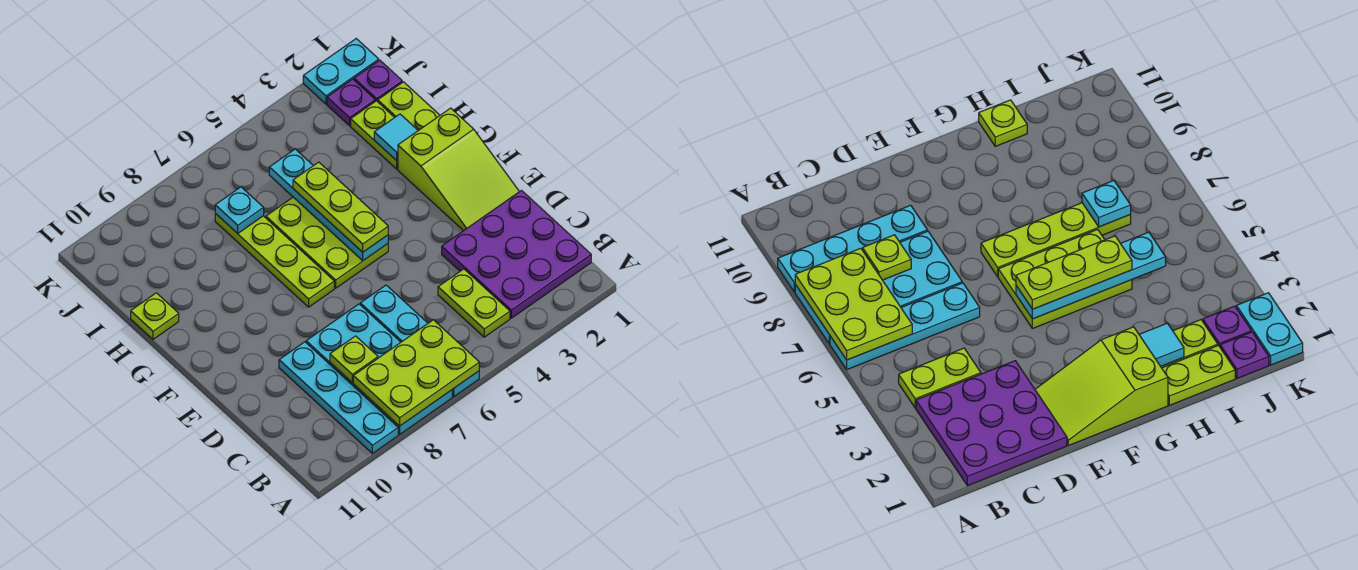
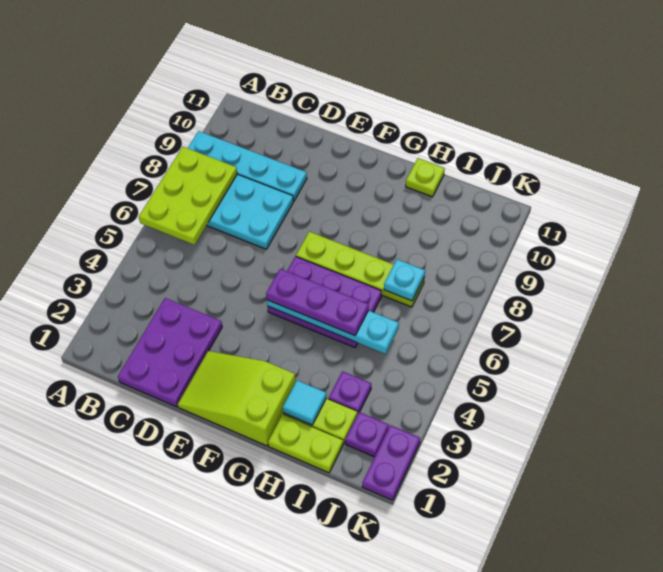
cyan 1x4 plate [360,285,479,397] -> none
purple 3x3 plate [442,191,591,318] -> purple 2x3 plate [118,298,222,407]
lime 1x2 plate [438,269,510,337] -> none
lime 1x1 plate [330,336,378,382] -> none
lime 2x3 plate [266,197,388,288] -> purple 2x3 plate [268,256,382,347]
lime 1x3 plate [293,162,388,252] -> purple 1x3 plate [266,269,369,335]
purple 1x1 plate [354,60,402,102] -> purple 1x1 plate moved to [329,371,371,414]
cyan 1x2 plate [303,39,379,104] -> purple 1x2 plate [362,425,420,500]

